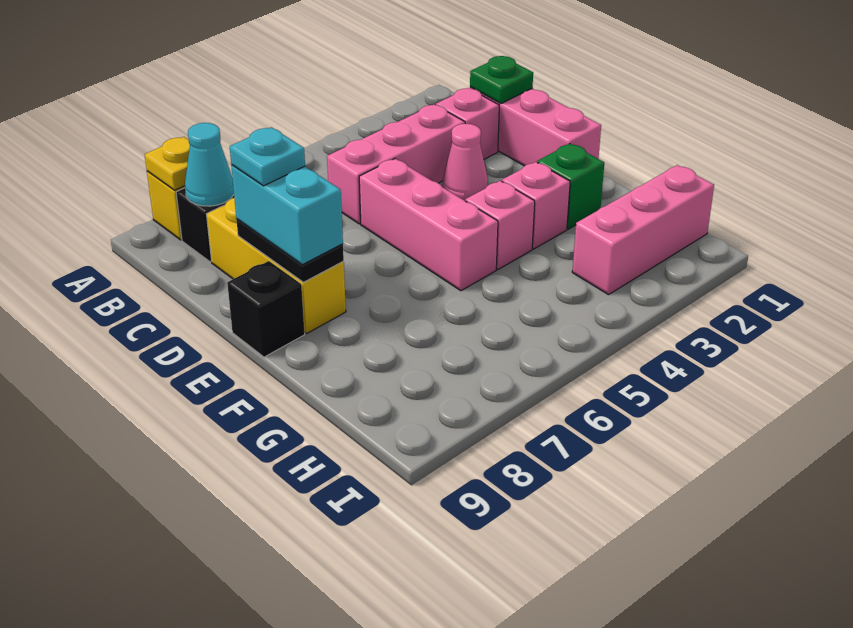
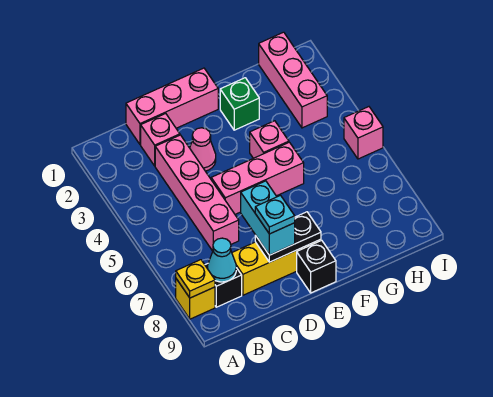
green 1x1 plate [470,56,533,103] -> none
pink 1x3 brick [327,105,465,224] -> pink 1x4 brick [155,135,239,251]
cyan 1x2 brick [231,165,343,265] -> cyan 1x2 brick turned to [241,181,295,255]
pink 1x1 brick [502,162,570,249] -> pink 1x1 brick moved to [344,107,383,159]

